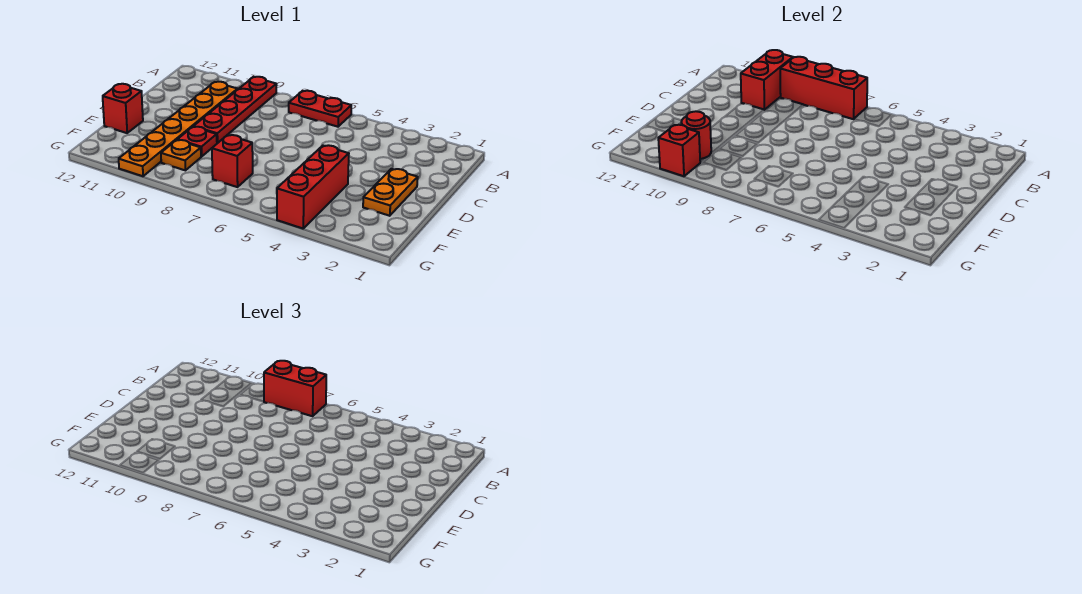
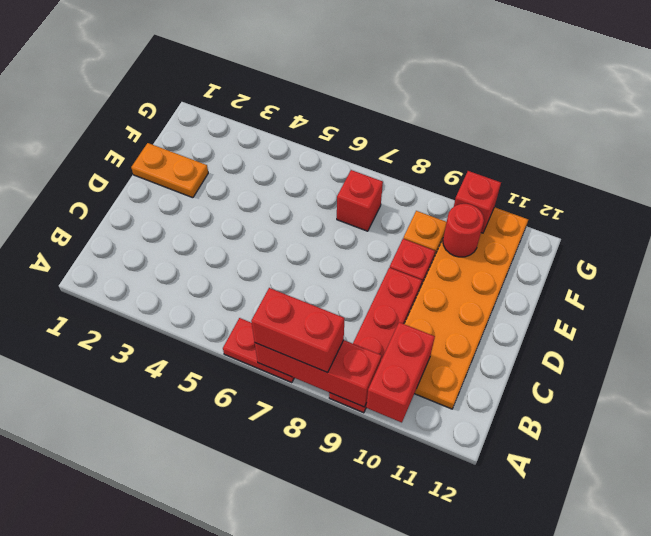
orange 1x6 plate [119,82,238,176] -> orange 2x6 plate [404,207,528,409]
orange 1x2 plate [363,169,418,216] -> orange 1x2 plate turned to [131,143,208,198]
red 1x3 brick [277,145,349,228] -> none
red 1x1 brick [103,84,143,133] -> none

